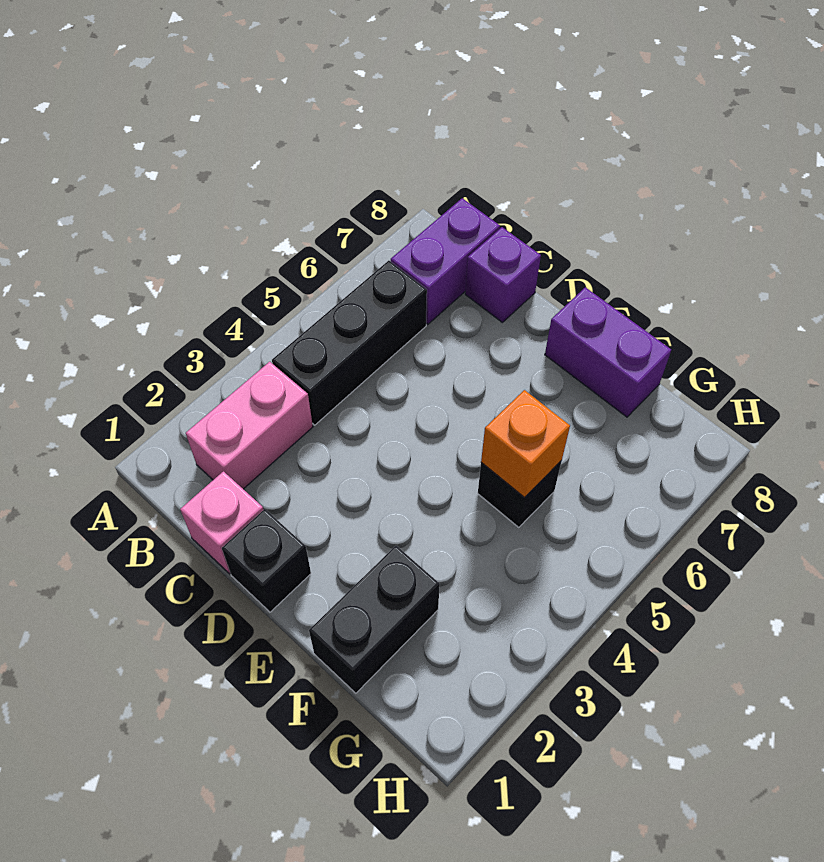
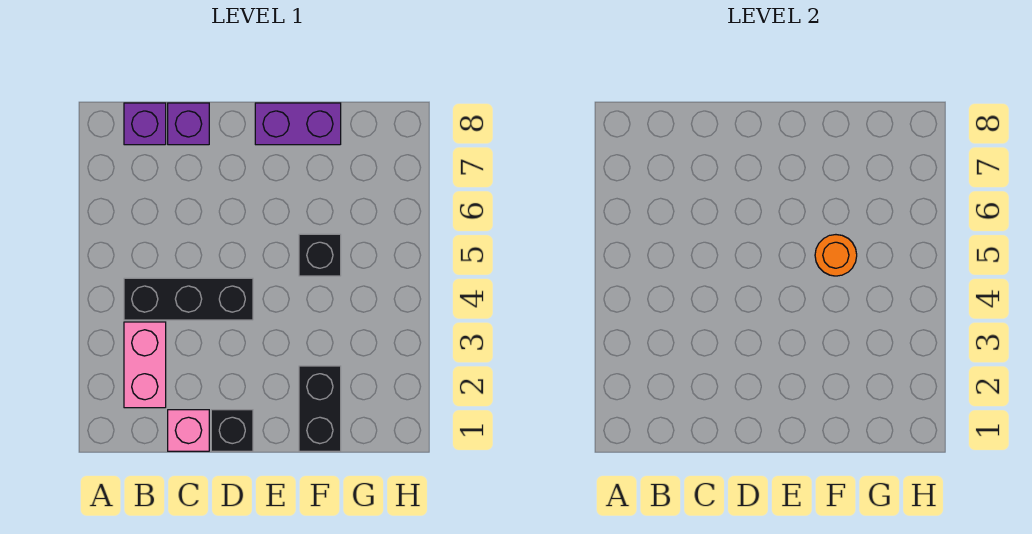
black 1x3 brick [272,261,427,425] -> black 1x3 brick turned to [124,278,253,320]
purple 1x2 brick [391,198,500,324] -> purple 1x1 brick [124,103,166,145]
orange 1x1 brick [481,390,570,498] -> orange 1x1 round brick [815,235,857,276]

